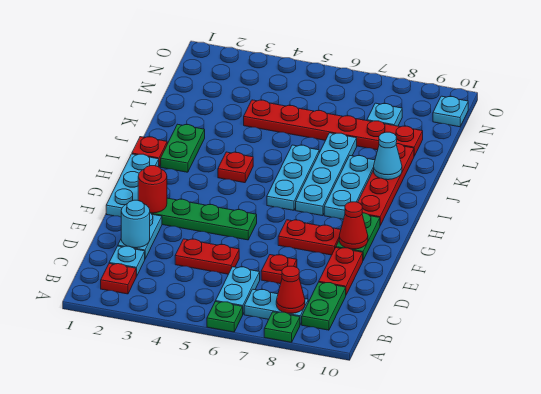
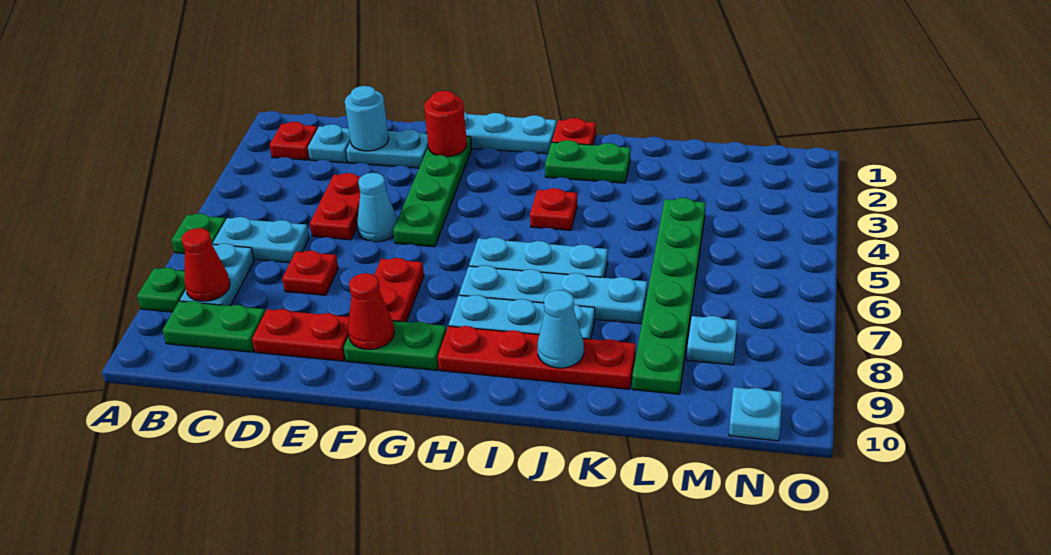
none -> cyan 1x1 cone [357,173,398,242]
red 1x6 plate [244,100,423,156] -> green 1x6 plate [632,198,706,394]

